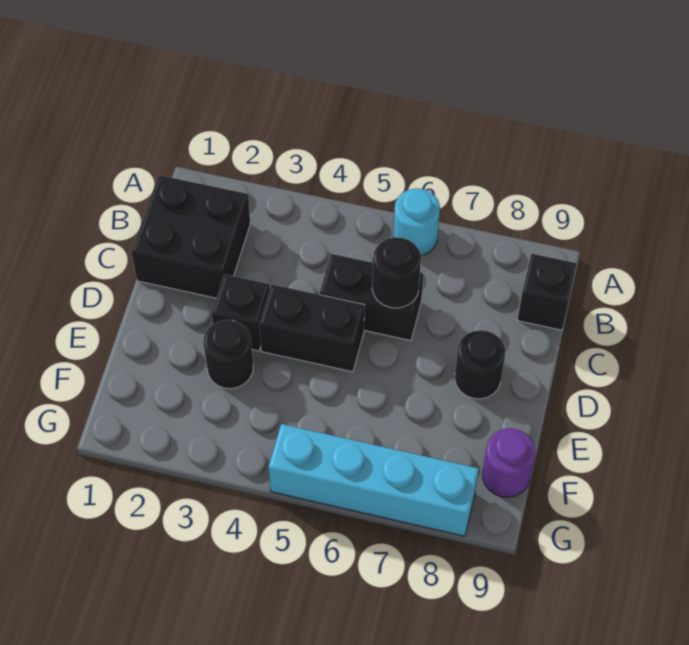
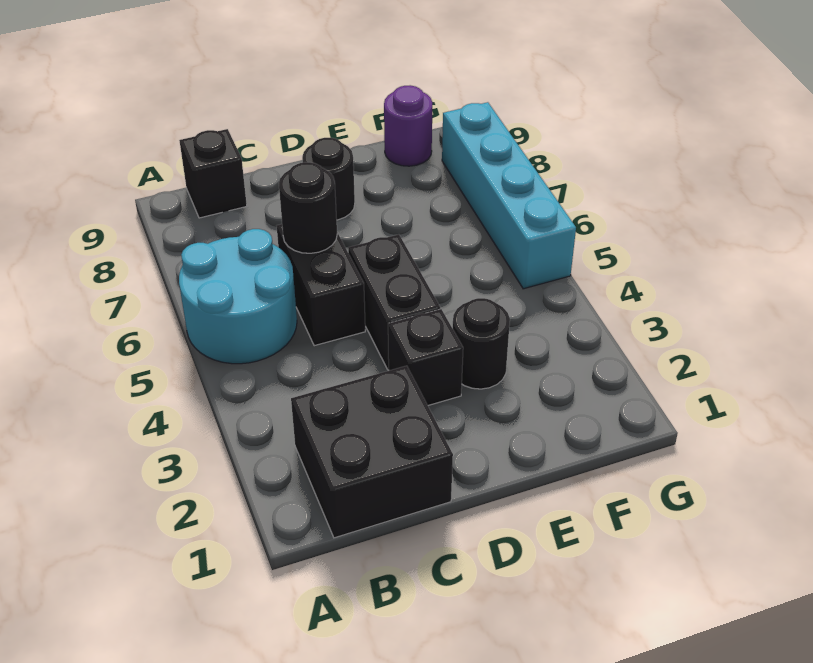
cyan 1x1 round brick [393,188,440,256] -> cyan 2x2 round brick [179,229,297,364]

